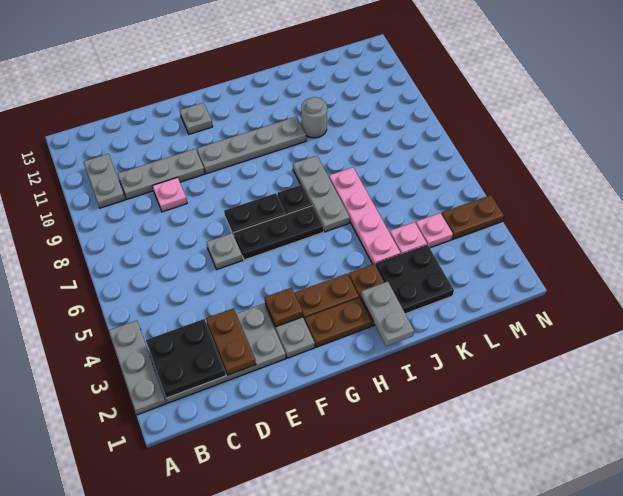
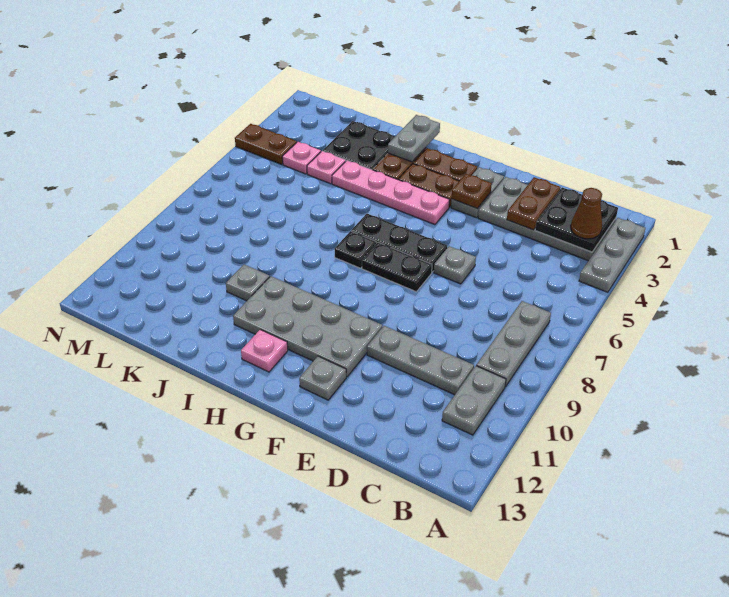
none -> brown 1x1 cone [571,188,602,239]
pink 1x1 plate [153,177,187,212] -> pink 1x1 plate moved to [241,330,288,372]
grey 1x4 plate [197,117,306,174] -> grey 2x4 plate [233,276,383,377]
grey 1x3 plate [293,156,350,232] -> grey 1x3 plate moved to [476,301,551,387]
pink 1x4 plate [329,167,401,265] -> pink 1x4 plate turned to [332,160,449,225]
grey 1x1 round brick [301,97,327,138] -> grey 1x1 plate [226,264,270,301]

